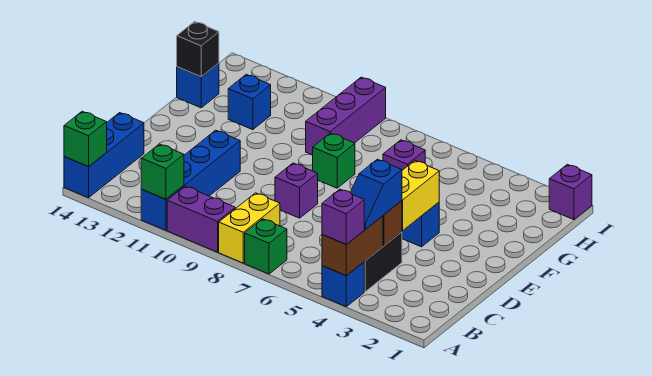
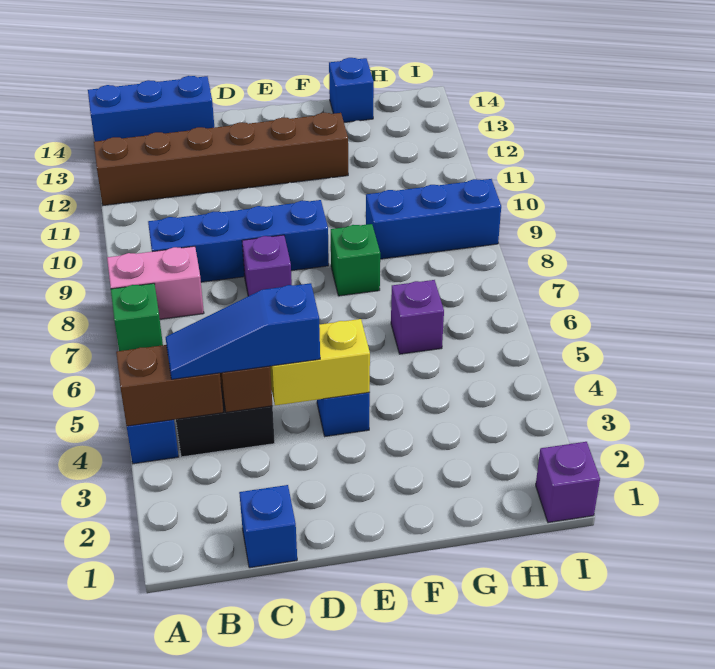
purple 1x1 brick [322,189,364,245] -> none
yellow 1x2 brick [219,193,280,263] -> pink 1x2 brick [107,246,204,319]
purple 1x2 brick [167,186,235,252] -> none
blue 1x4 brick [141,130,240,230] -> blue 1x4 brick moved to [148,200,329,282]
green 1x1 brick [141,144,184,199] -> none
none -> brown 1x6 brick [94,113,348,205]
green 1x1 brick [64,111,107,167] -> none
blue 1x2 slope [350,159,402,229] -> blue 1x3 slope [166,283,320,379]
purple 1x3 brick [306,77,386,155] -> blue 1x3 brick [366,179,501,259]
blue 1x1 brick [228,74,271,130] -> blue 1x1 brick moved to [239,485,297,568]
black 1x1 brick [177,21,219,77] -> none

